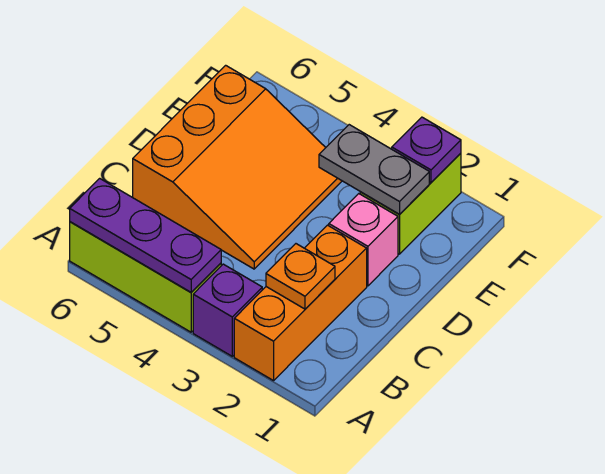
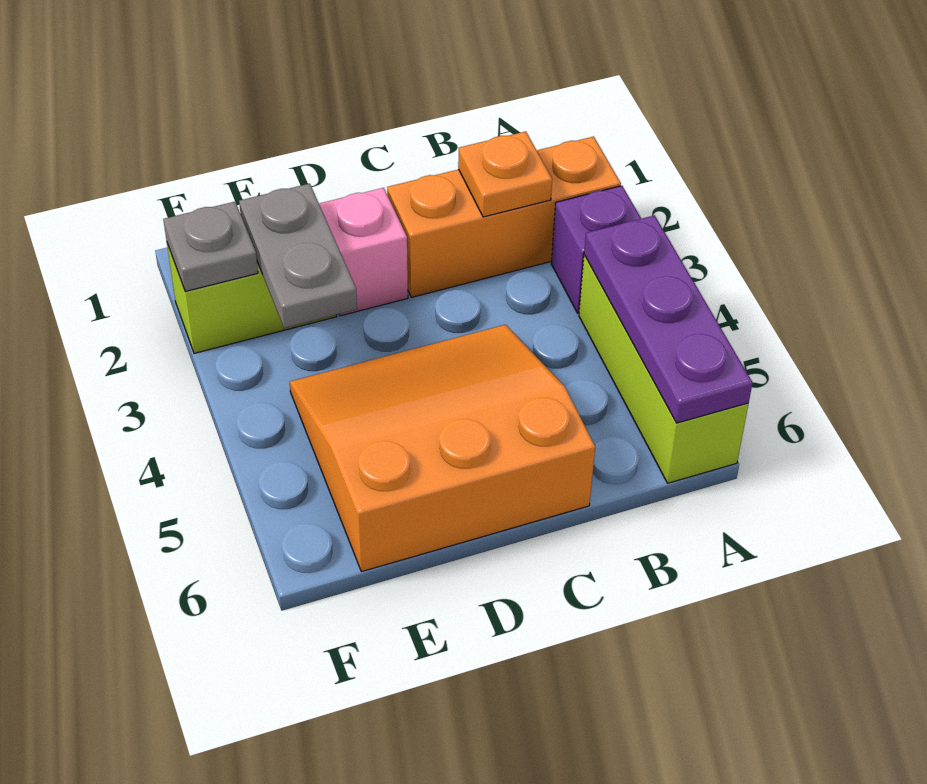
purple 1x1 plate [392,117,461,183] -> grey 1x1 plate [163,202,258,291]

